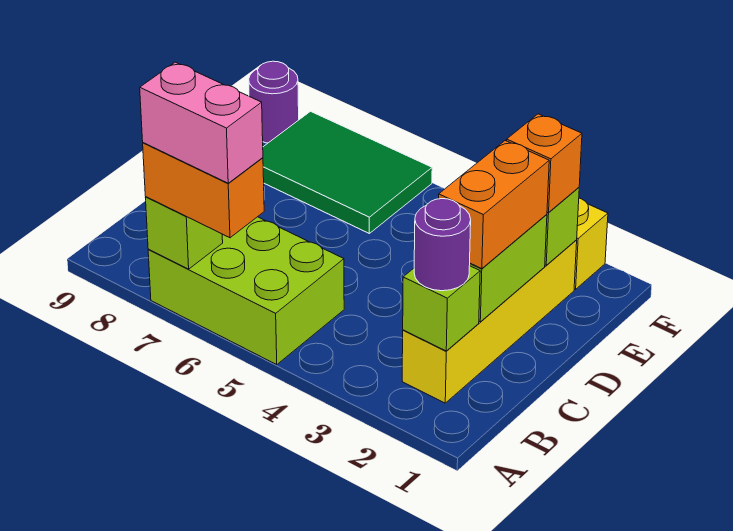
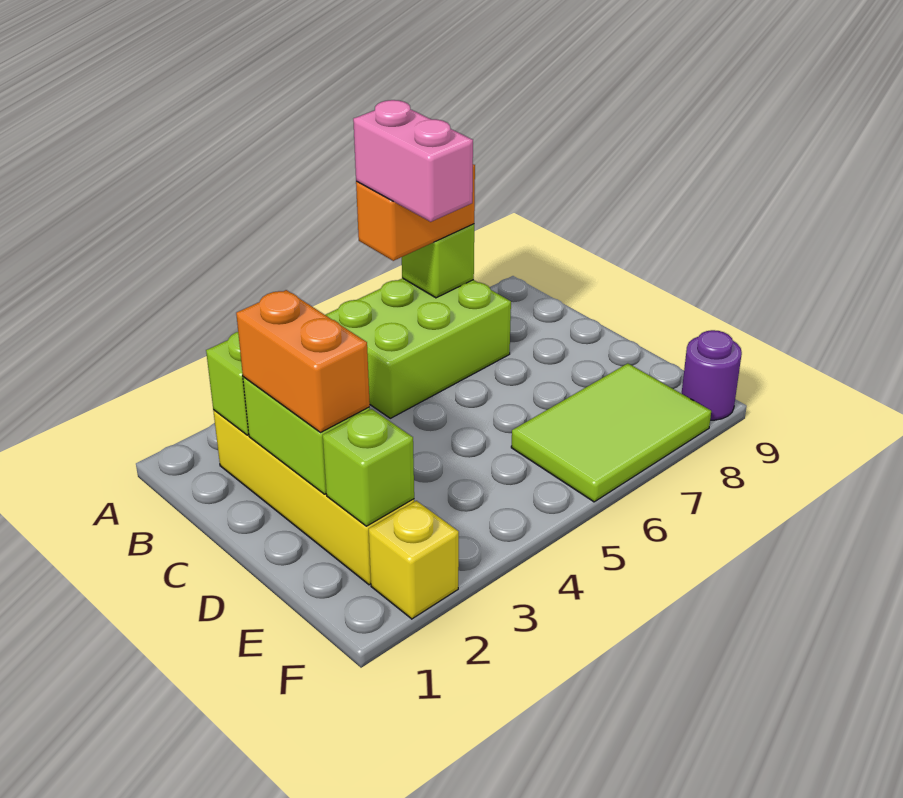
pink 1x2 brick [140,62,263,183] -> pink 1x2 brick turned to [353,100,473,222]
purple 1x1 round brick [414,199,471,291] -> none
orange 1x1 brick [507,114,582,212] -> none
green 2x3 tile [263,111,432,233] -> lime 2x3 tile [511,363,711,502]

